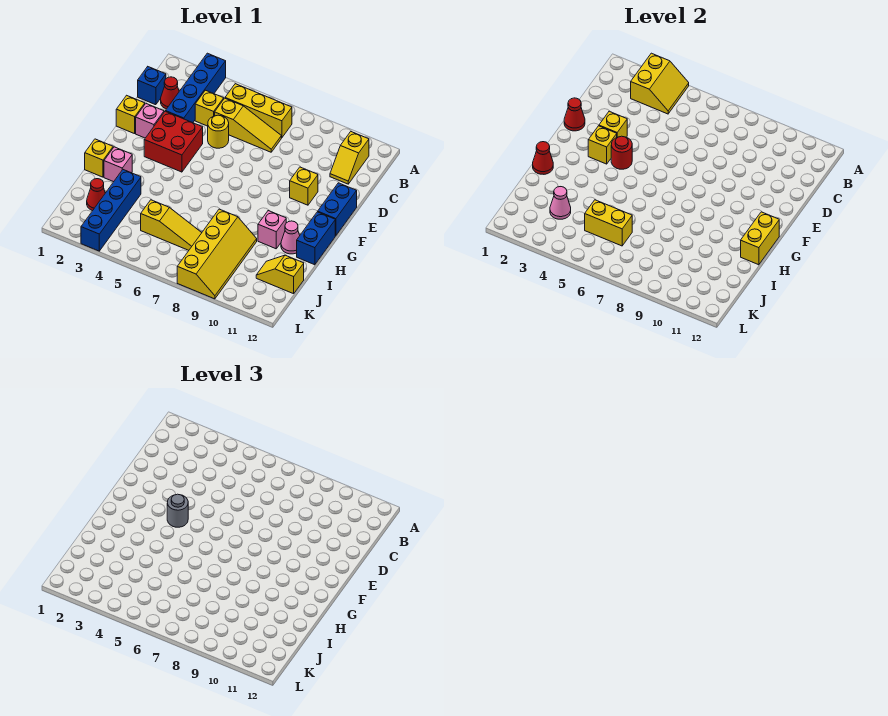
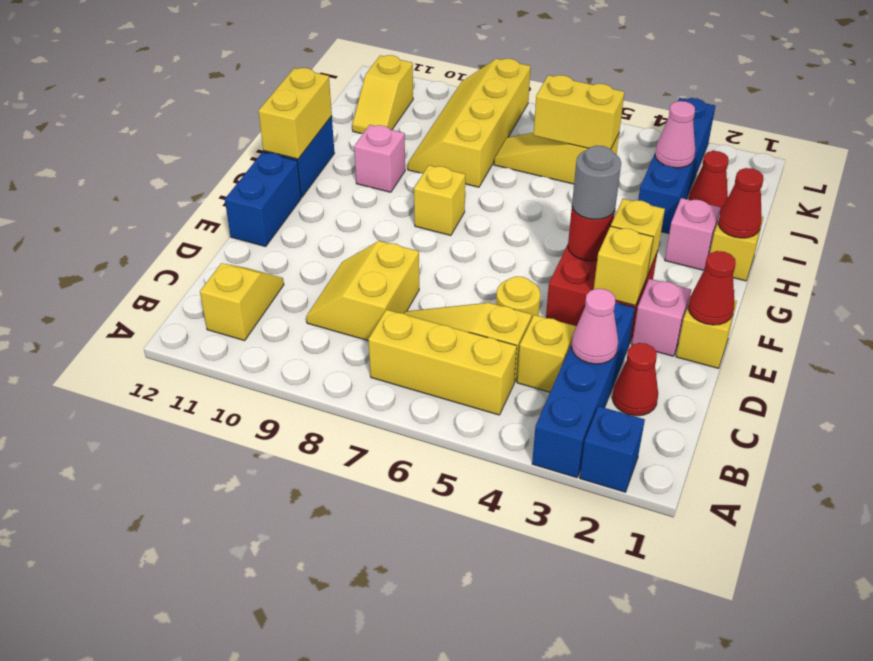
yellow 2x2 slope [631,53,689,114] -> yellow 2x2 slope moved to [306,241,419,341]
blue 1x1 brick [138,67,166,105] -> blue 1x1 brick moved to [580,406,645,492]
yellow 1x1 brick [290,167,318,205] -> yellow 1x1 brick moved to [414,165,465,236]
pink 1x1 cone [281,221,300,254] -> pink 1x1 cone moved to [571,289,618,364]
yellow 1x2 slope [256,255,304,294] -> yellow 1x2 slope turned to [352,55,413,134]

